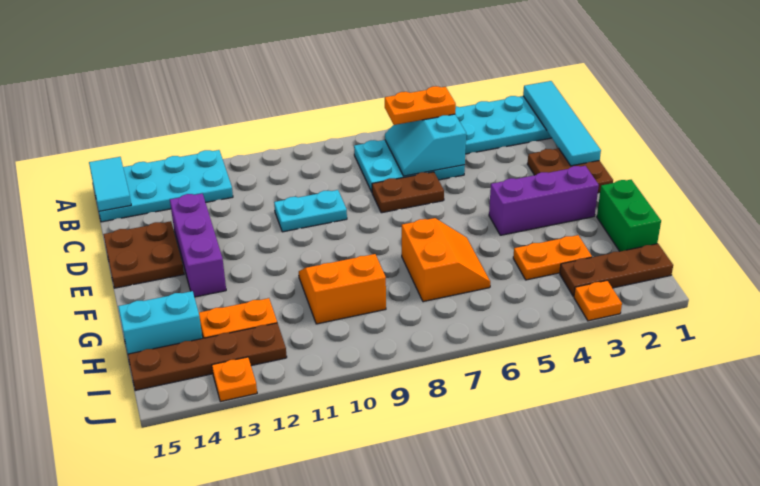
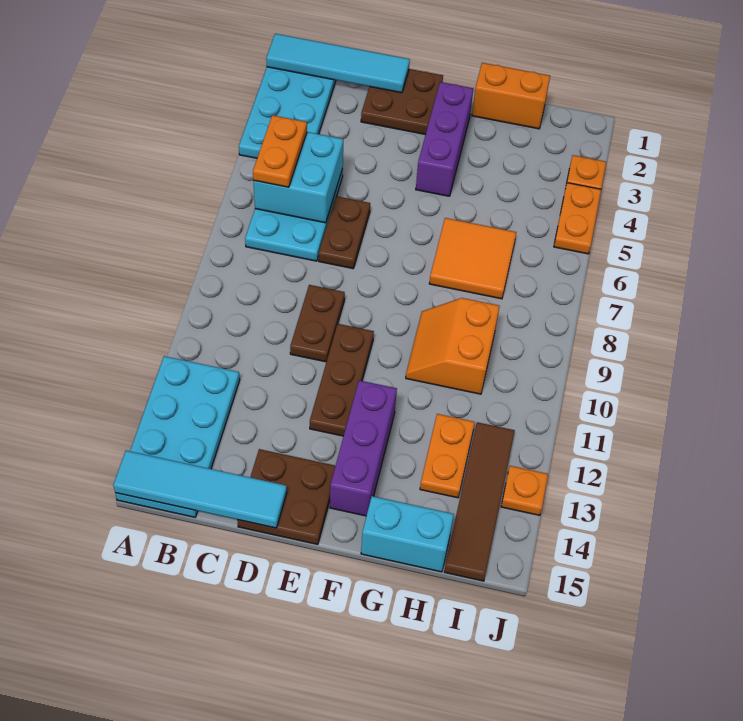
cyan 1x2 tile [89,157,131,211] -> cyan 1x4 tile [113,451,287,528]
cyan 2x2 slope [385,114,466,176] -> cyan 2x2 brick [253,132,343,223]
cyan 1x2 plate [274,190,347,232] -> brown 1x2 plate [290,285,345,362]
purple 1x3 brick [170,193,226,297] -> purple 1x3 brick turned to [330,380,397,516]
green 1x2 brick [597,180,661,251] -> orange 1x2 brick [472,63,550,129]
orange 2x2 slope [402,218,490,302] -> orange 2x2 tile [429,218,516,299]
orange 1x2 plate [513,235,592,280] -> orange 1x2 plate moved to [554,183,601,254]
cyan 1x2 brick [118,291,203,354] -> cyan 1x2 brick turned to [361,496,454,572]
brown 1x3 plate [560,244,673,296] -> brown 1x3 plate moved to [310,324,374,436]
brown 1x4 plate [128,323,287,391] -> brown 1x4 tile [444,422,515,581]

